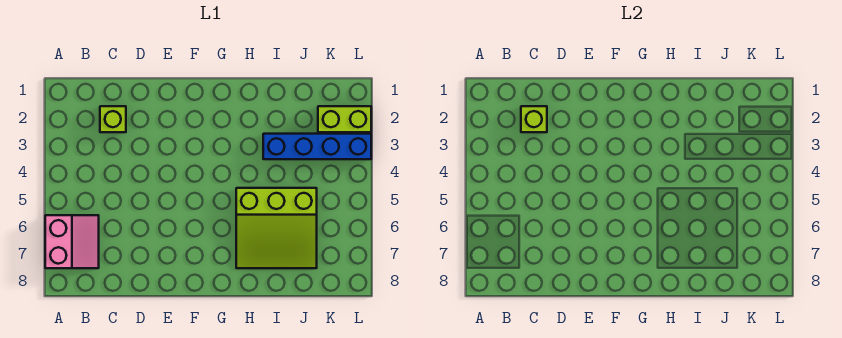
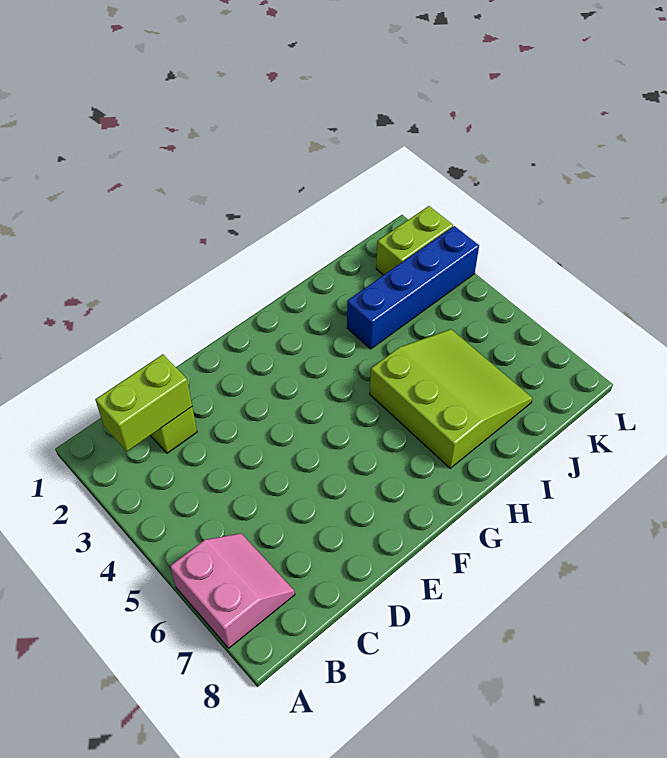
lime 1x1 brick [521,106,547,132] -> lime 1x2 brick [95,354,192,451]
lime 3x3 slope [236,188,317,268] -> lime 3x3 slope turned to [370,329,533,468]

